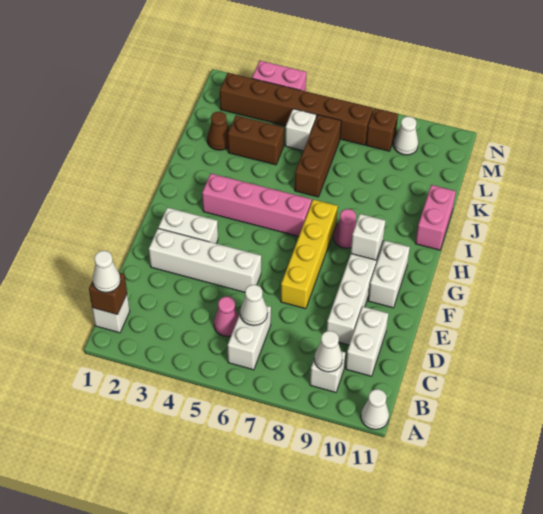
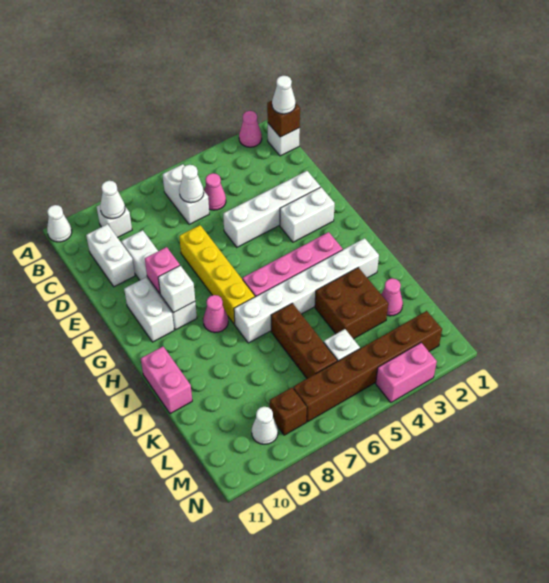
none -> pink 1x1 cone [239,111,262,147]
none -> pink 1x1 brick [145,247,180,294]
none -> white 1x6 brick [234,238,379,343]
brown 1x1 cone [207,112,229,150] -> pink 1x1 cone [381,278,403,316]
brown 1x2 brick [228,115,284,165] -> brown 2x2 brick [315,268,388,339]

